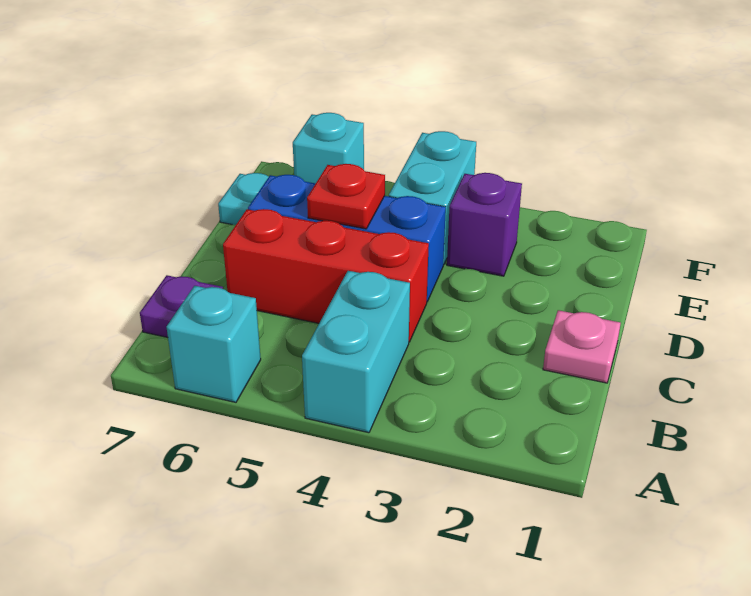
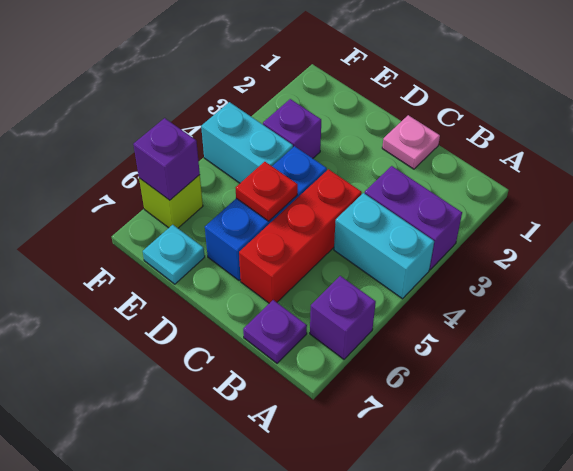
none -> purple 1x2 brick [365,166,462,270]
cyan 1x1 brick [167,286,261,402] -> purple 1x1 brick [310,276,376,359]
cyan 1x1 brick [293,113,364,183] -> lime 1x1 brick [139,175,203,228]
none -> purple 1x1 brick [133,118,200,200]

